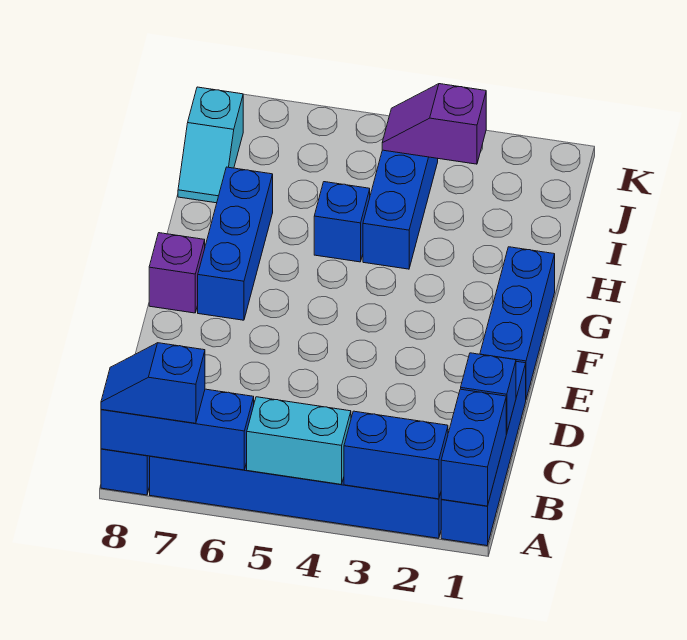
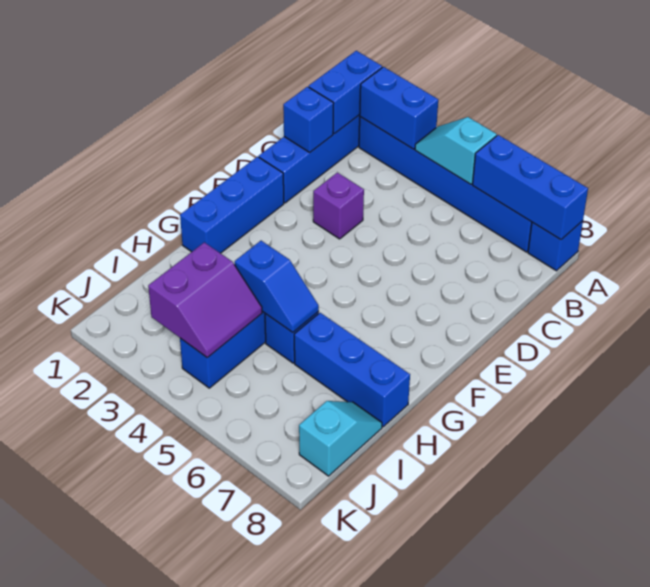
cyan 1x2 brick [247,397,351,484] -> cyan 1x2 slope [415,117,497,184]
blue 1x2 slope [101,343,205,423] -> blue 1x2 slope moved to [235,241,319,332]
blue 1x3 brick [198,167,273,320] -> blue 1x3 brick turned to [294,313,410,427]
purple 1x1 brick [149,233,205,313] -> purple 1x1 brick moved to [313,172,364,239]
purple 1x2 slope [382,84,486,164] -> purple 2x2 slope [148,242,262,358]

